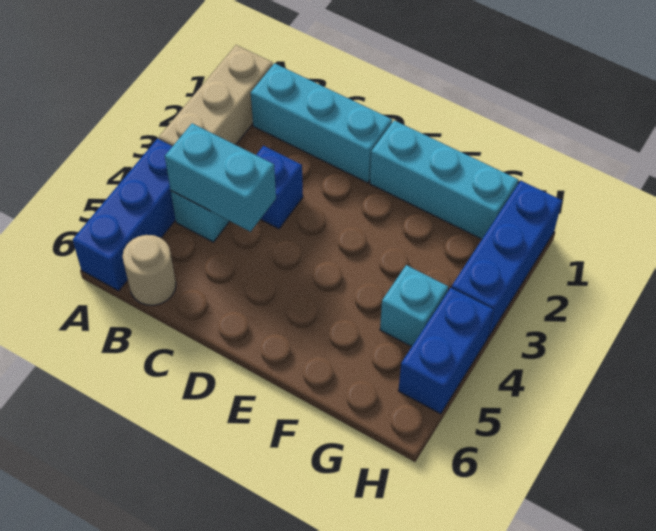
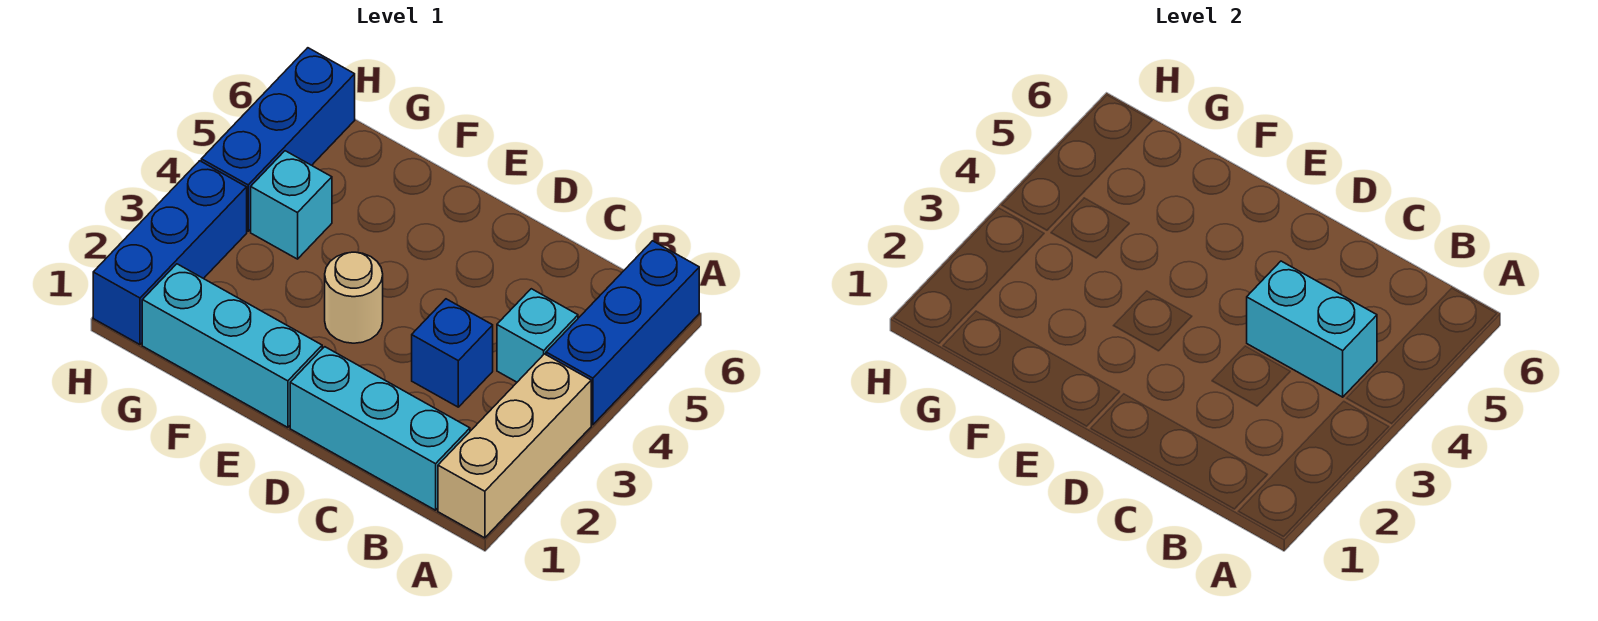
tan 1x1 round brick [123,235,176,305] -> tan 1x1 round brick moved to [325,252,383,343]
blue 1x2 brick [398,288,493,414] -> blue 1x3 brick [201,48,355,231]

